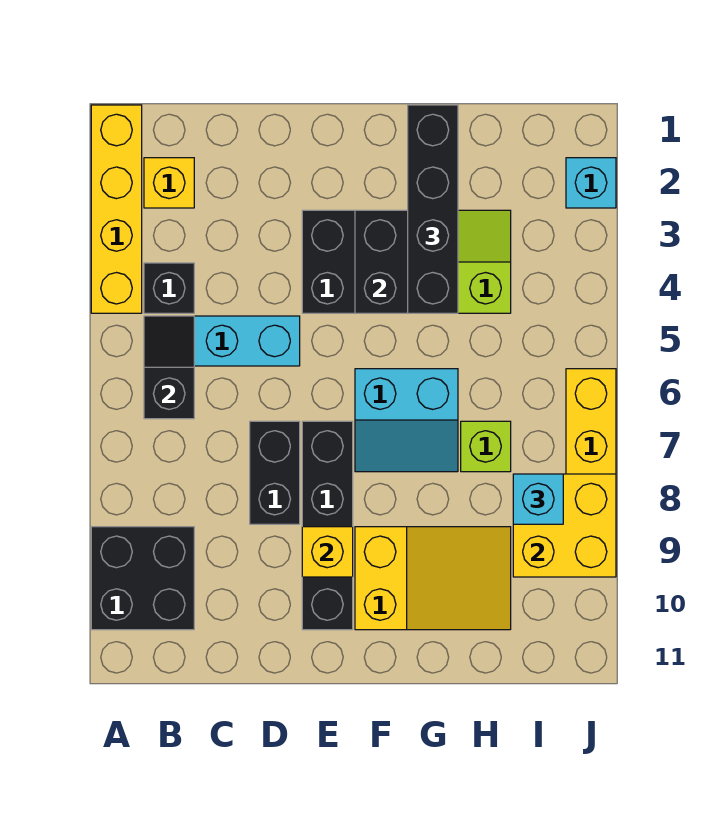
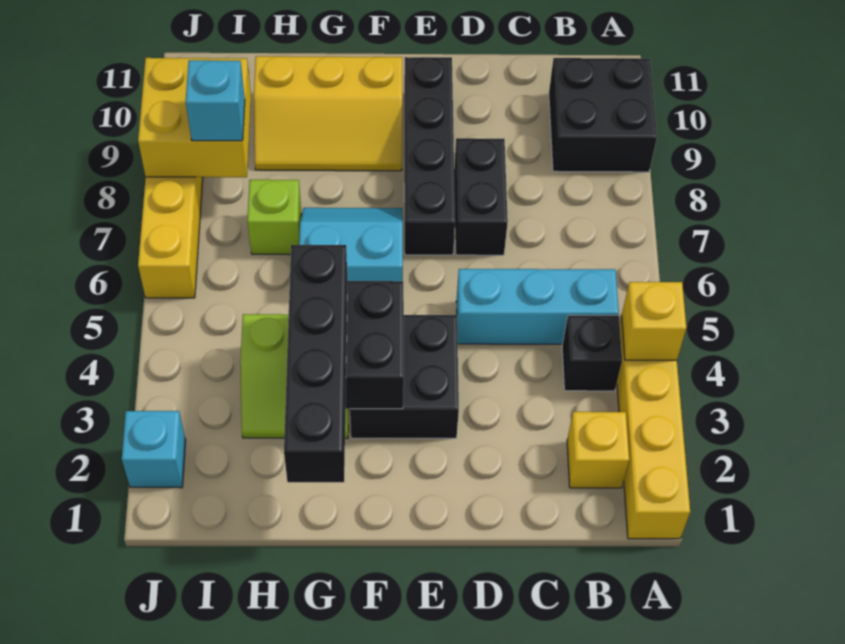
black 1x2 slope [144,316,194,419] -> none
yellow 1x1 brick [302,527,353,577] -> yellow 1x1 brick moved to [622,282,686,360]
yellow 2x3 slope [355,527,511,630] -> yellow 2x3 slope turned to [254,56,402,171]

